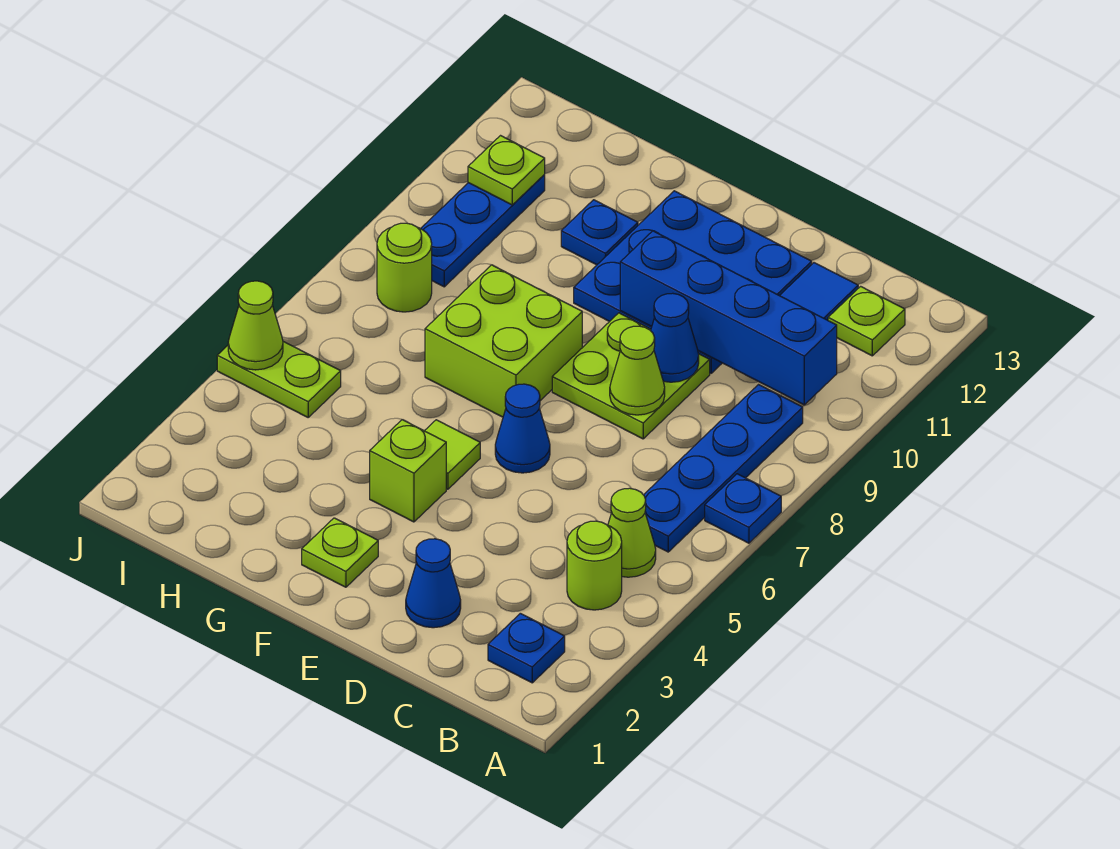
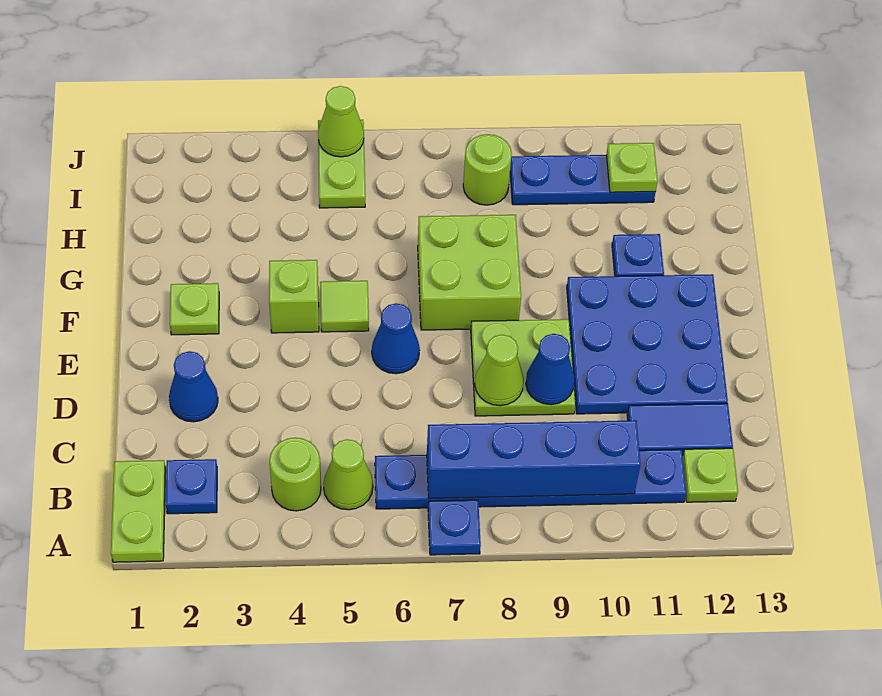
none -> lime 1x2 plate [111,460,166,562]
blue 1x4 plate [644,385,803,552] -> blue 1x6 plate [375,449,686,509]
blue 1x4 brick [620,231,837,405] -> blue 1x4 brick turned to [427,420,641,499]

